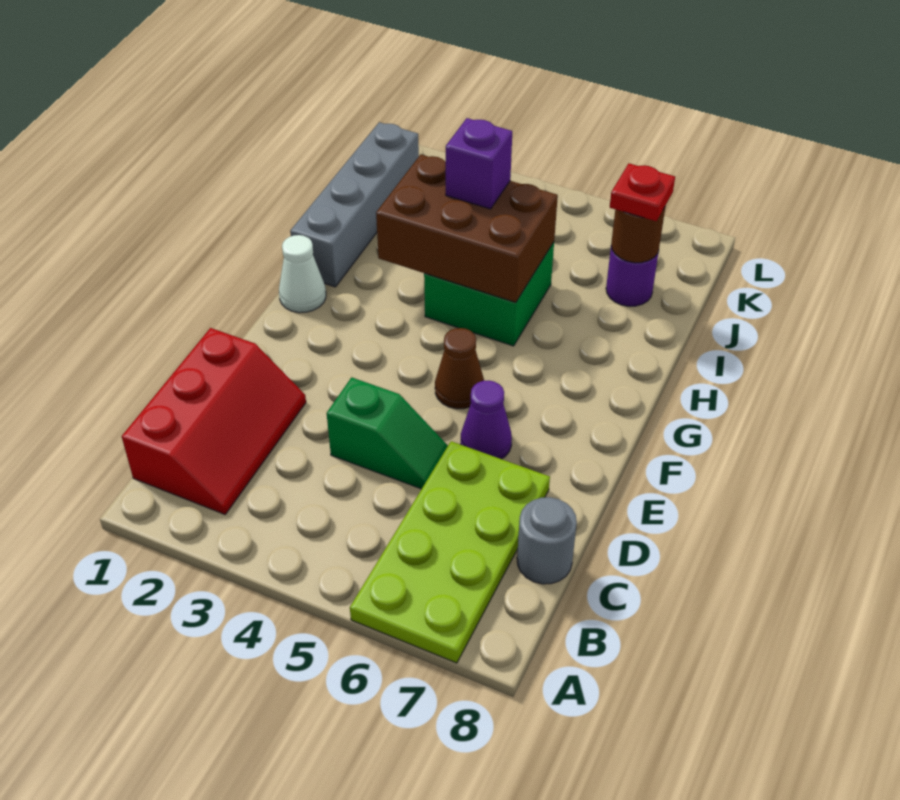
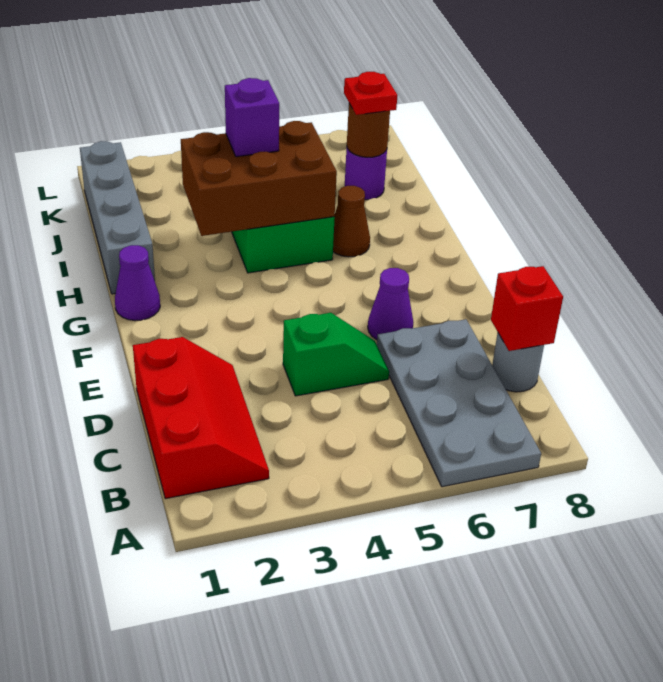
lime 2x4 plate [350,441,550,663] -> grey 2x4 plate [377,319,541,487]
none -> red 1x1 brick [491,266,563,351]
brown 1x1 cone [435,328,484,409] -> brown 1x1 cone moved to [333,186,370,257]
white 1x1 cone [279,235,326,313] -> purple 1x1 cone [115,245,160,321]

